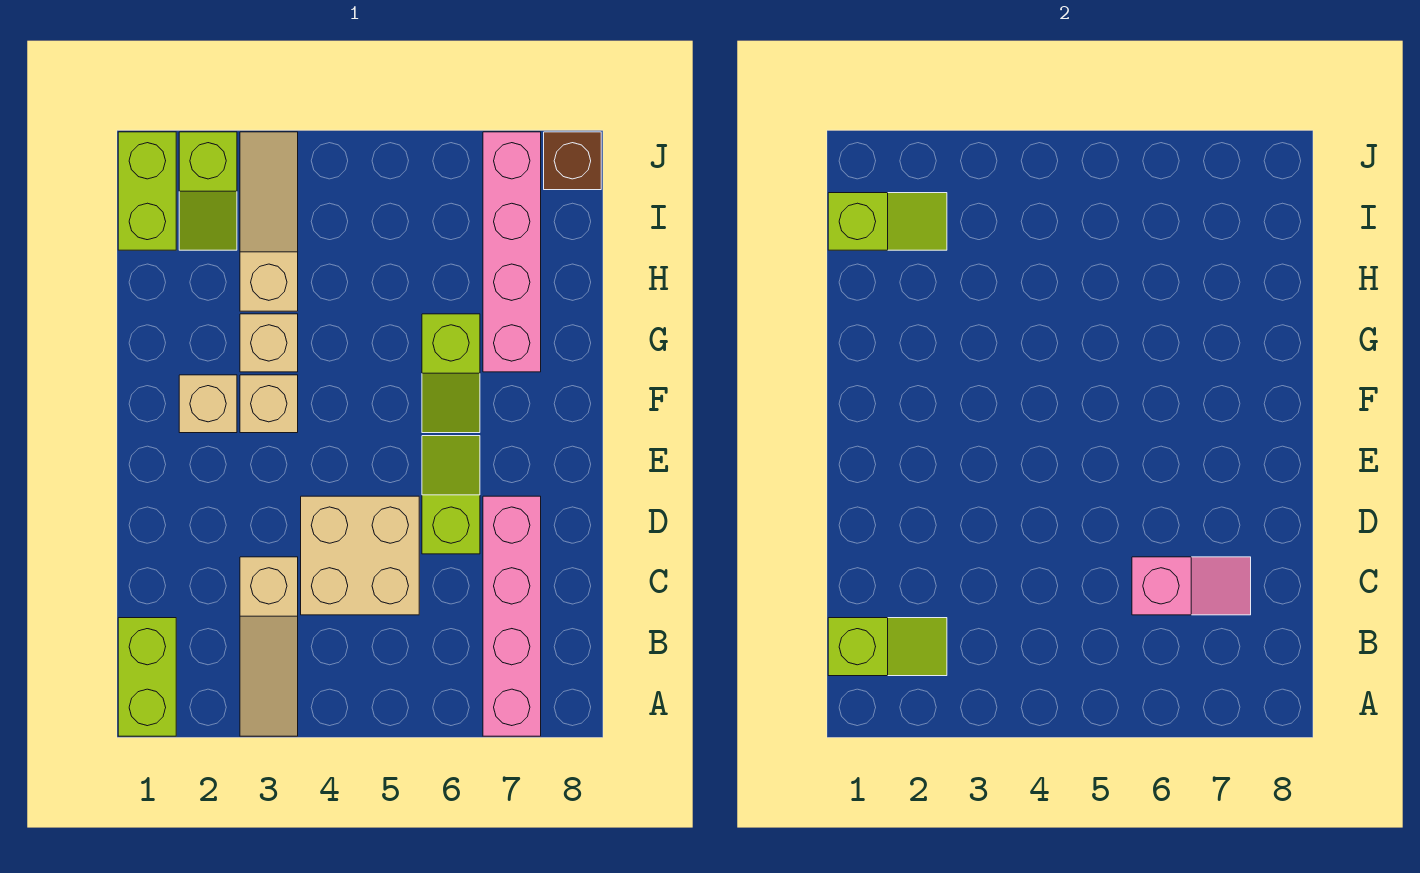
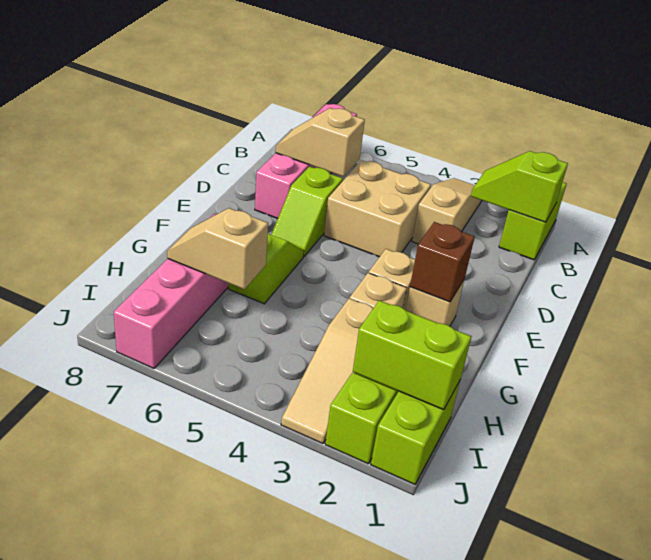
pink 1x2 slope [1132,557,1251,615] -> tan 1x2 slope [276,108,365,177]
none -> tan 1x2 slope [167,208,268,289]
lime 1x2 slope [828,193,947,250] -> lime 1x2 brick [353,300,472,410]
brown 1x1 brick [544,132,601,190] -> brown 1x1 brick moved to [410,222,475,302]

